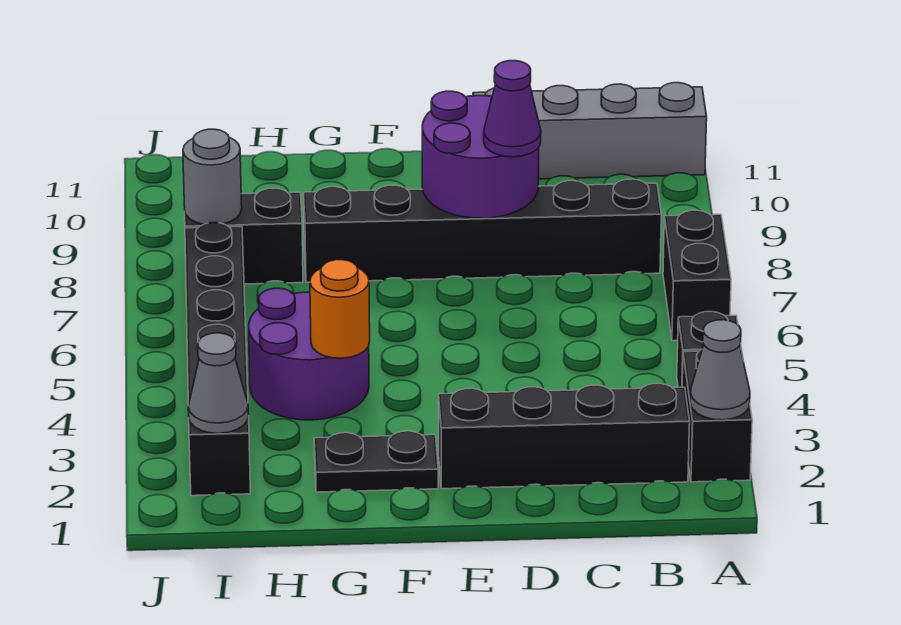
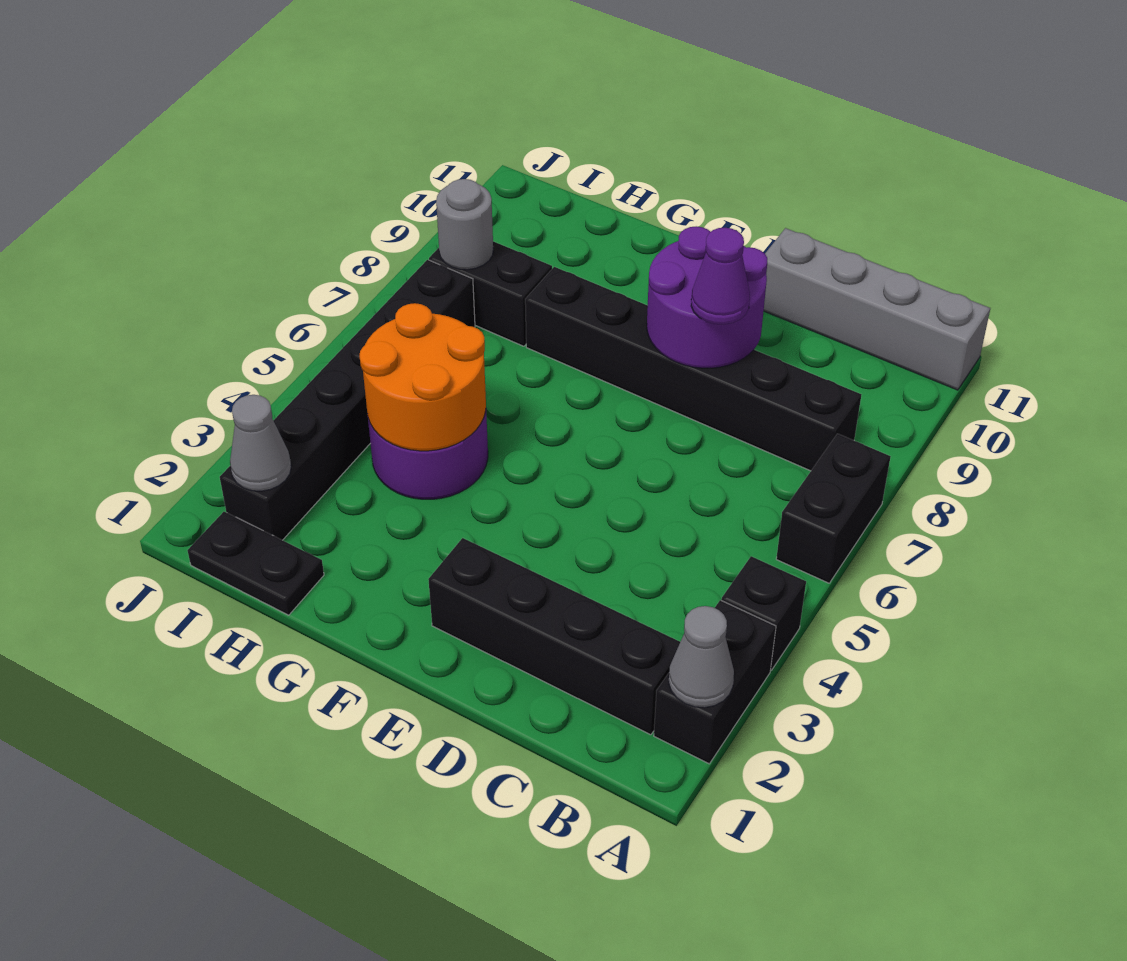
black 1x2 plate [314,431,438,492] -> black 1x2 plate moved to [188,512,324,615]
orange 1x1 round brick [310,260,370,358] -> orange 2x2 round brick [360,303,486,451]

